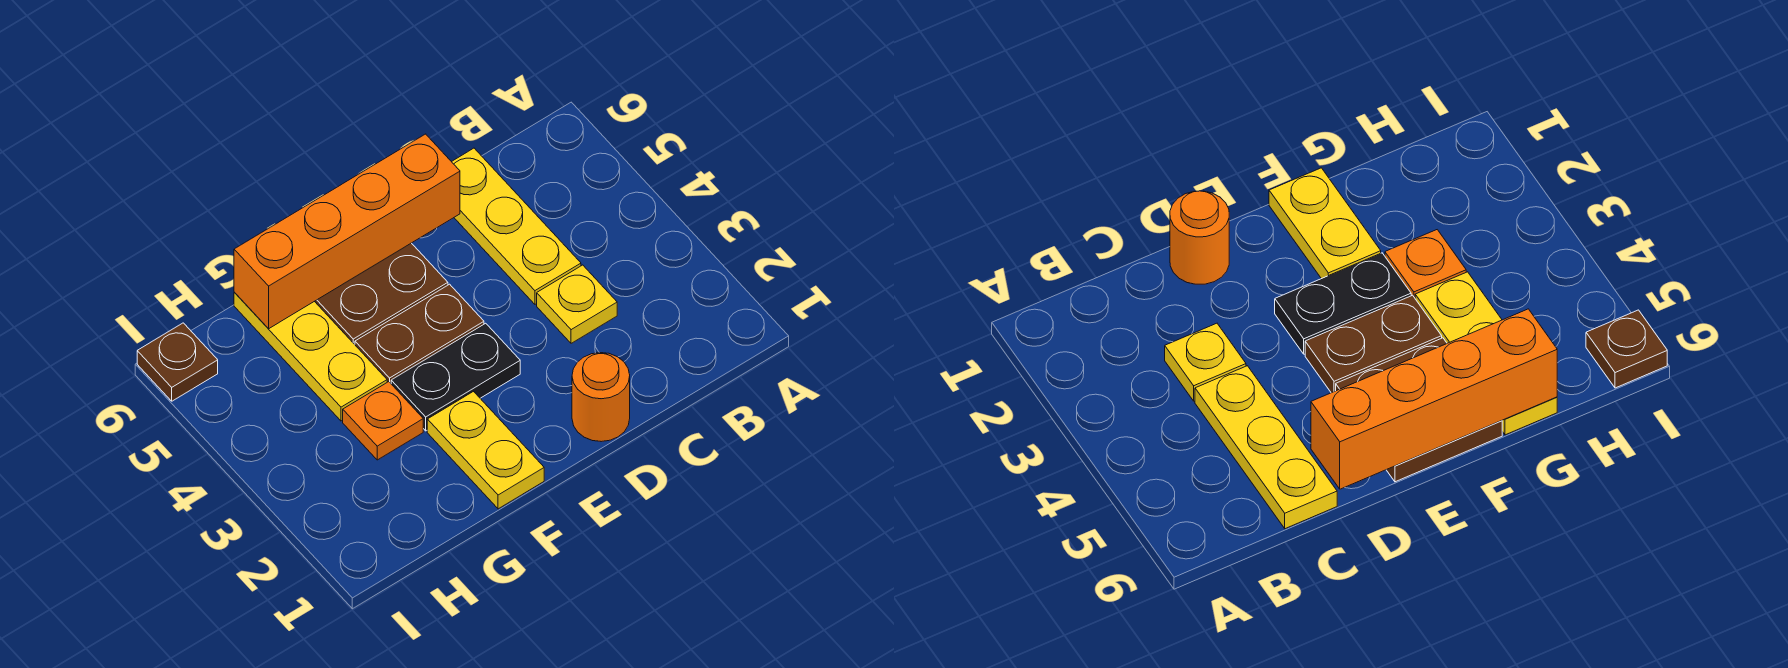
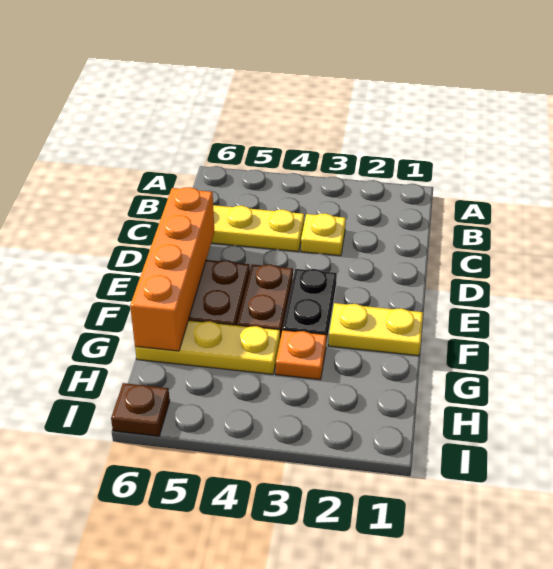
orange 1x1 round brick [572,353,630,442] -> none

